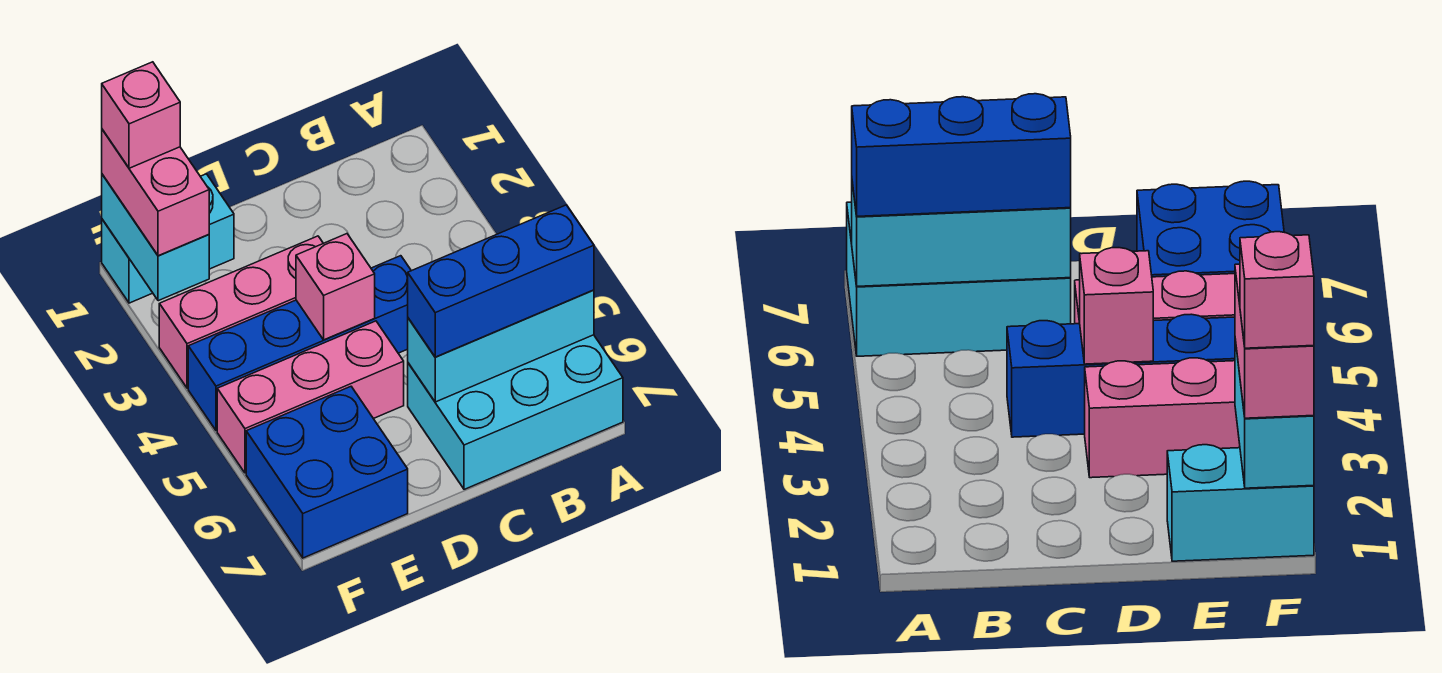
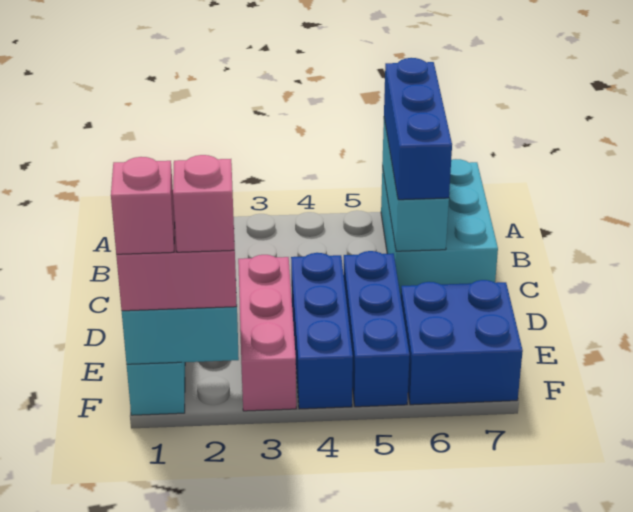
blue 1x4 brick [188,256,411,431] -> blue 1x3 brick [291,253,353,409]
pink 1x1 brick [296,234,375,340] -> pink 1x1 brick moved to [173,155,234,252]
pink 1x3 brick [217,321,404,473] -> blue 1x3 brick [344,251,410,407]

